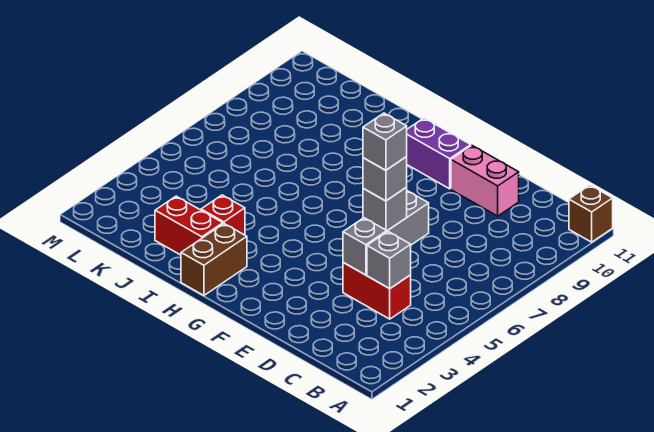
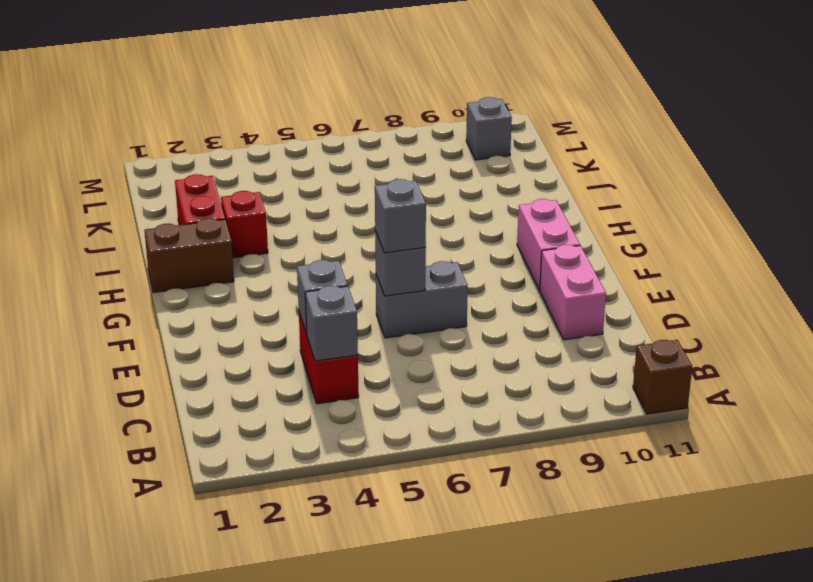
grey 1x1 brick [363,113,407,170] -> grey 1x1 brick moved to [466,97,512,160]
purple 1x2 brick [406,118,471,189] -> pink 1x2 brick [517,199,580,290]

